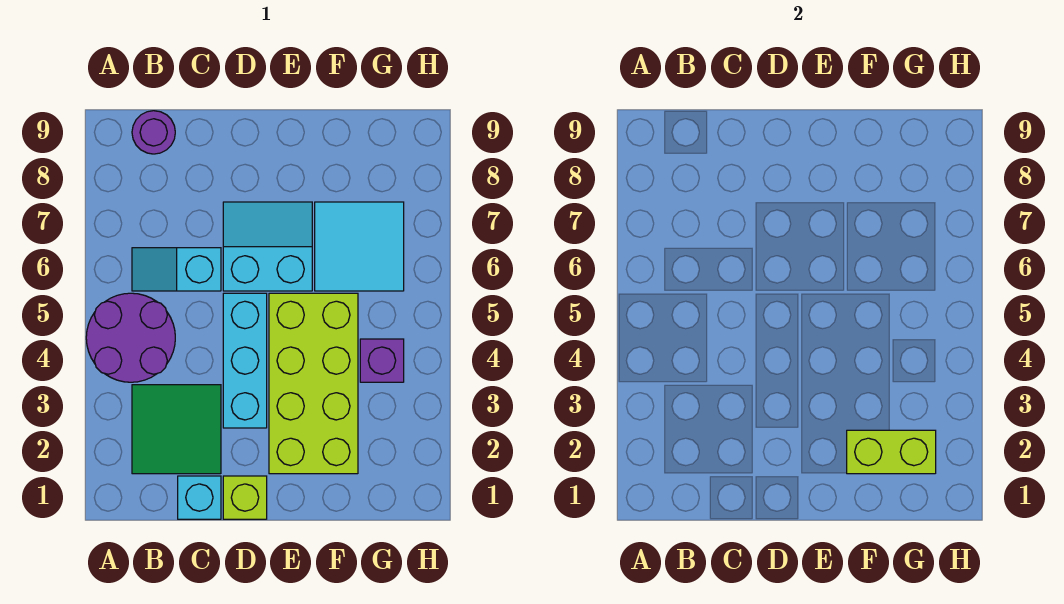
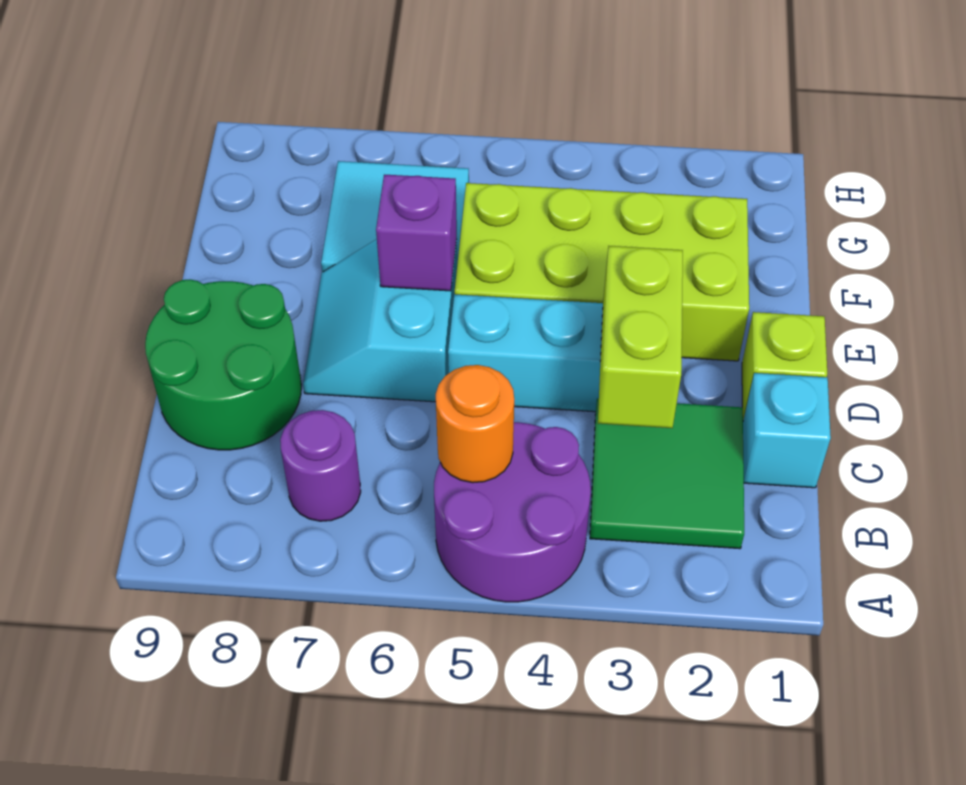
none -> orange 1x1 round brick [436,365,514,483]
cyan 1x2 slope [132,248,221,291] -> none
purple 1x1 round brick [132,111,175,154] -> purple 1x1 round brick moved to [280,410,361,521]
none -> green 2x2 round brick [145,280,301,450]
lime 1x2 brick [847,430,936,474] -> lime 1x2 brick moved to [598,246,683,428]
purple 1x1 brick [360,339,404,382] -> purple 1x1 brick moved to [376,175,457,291]

